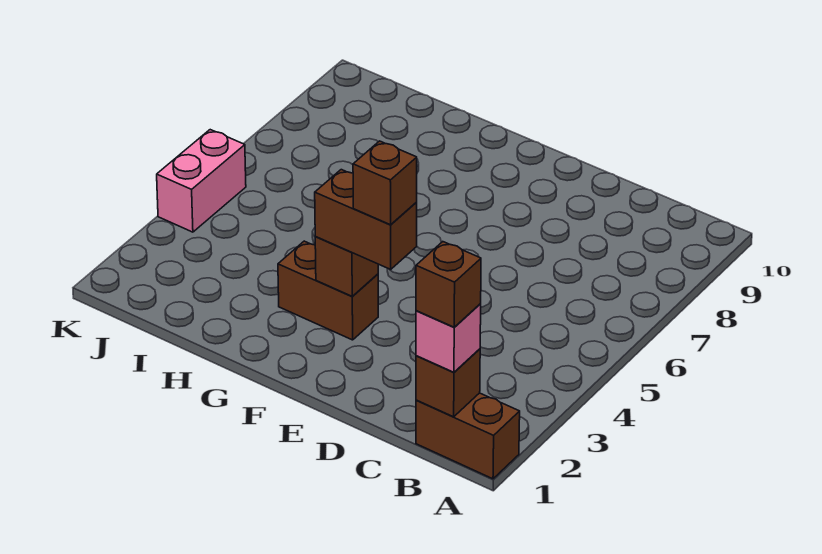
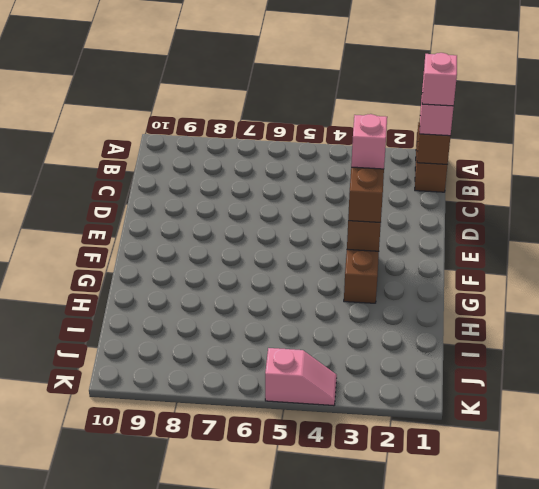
brown 1x1 brick [416,242,481,327] -> pink 1x1 brick [422,53,457,106]
brown 1x1 brick [353,141,417,225] -> pink 1x1 brick [351,114,387,169]
pink 1x2 brick [157,130,246,232] -> pink 1x2 slope [265,348,337,406]

